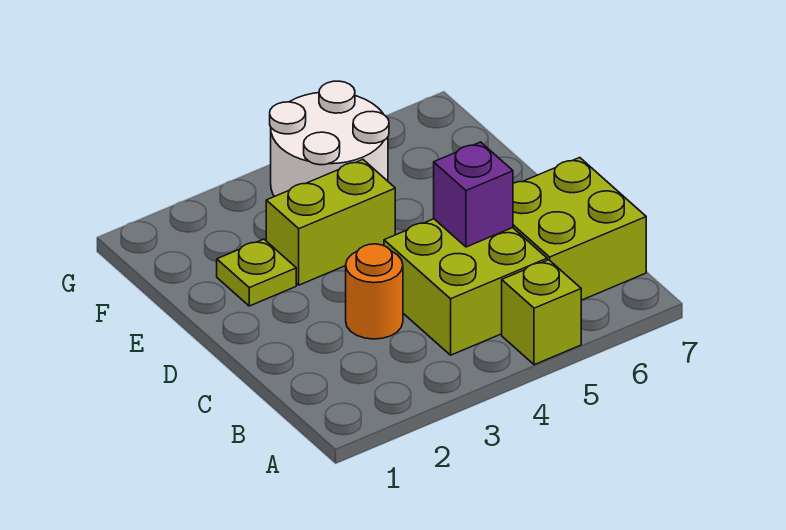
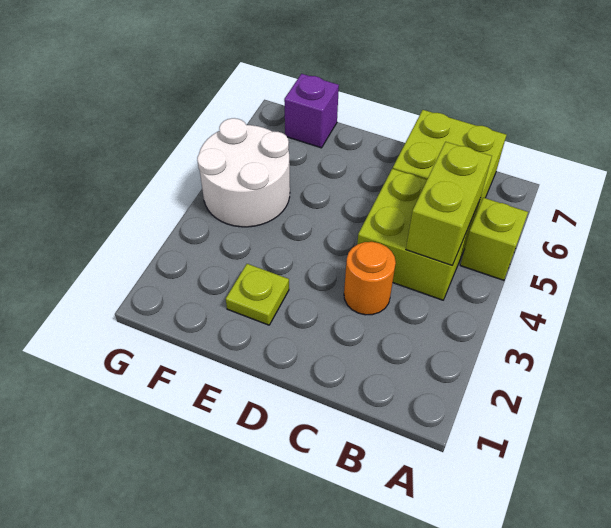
purple 1x1 brick [434,142,513,247] -> purple 1x1 brick moved to [284,74,339,148]
lime 1x2 brick [266,160,395,285] -> lime 1x2 brick moved to [406,142,492,265]

